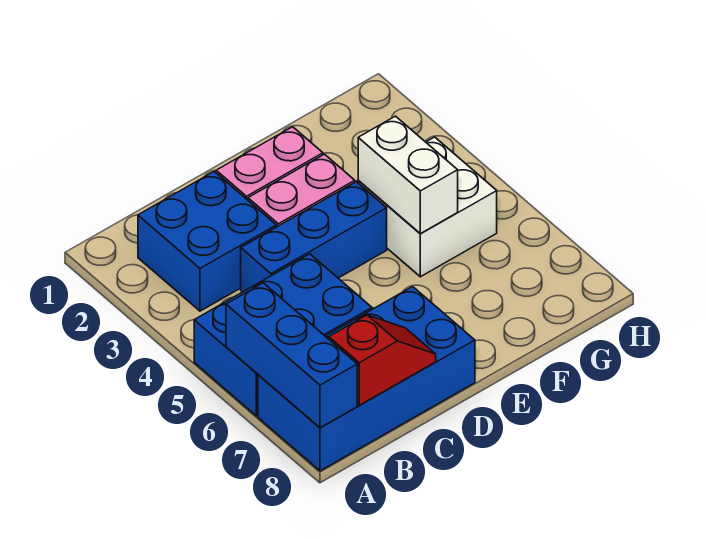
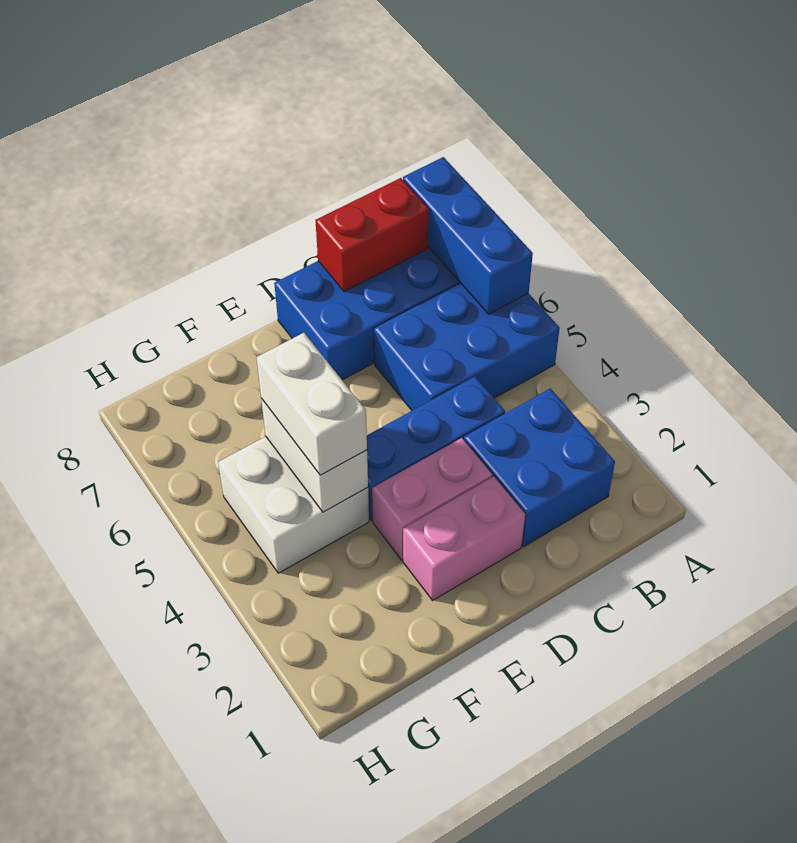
red 1x2 slope [329,315,436,405] -> red 1x2 brick [315,178,429,292]
none -> white 1x2 brick [257,333,367,475]

